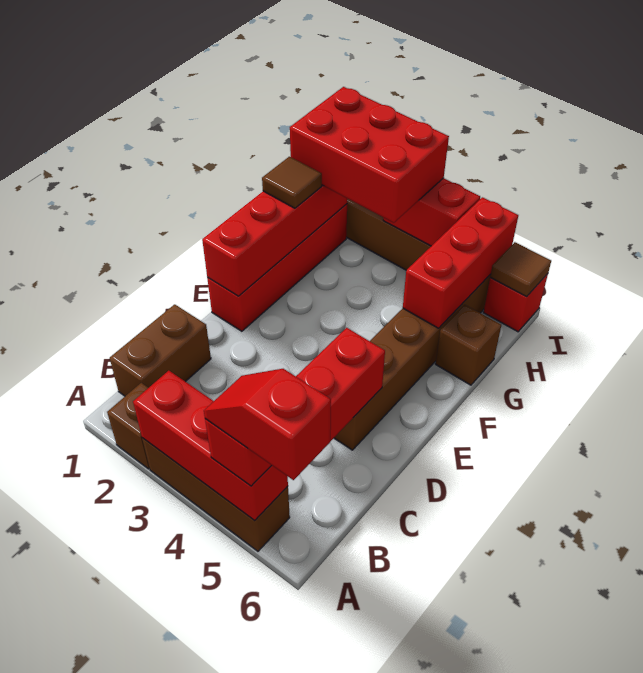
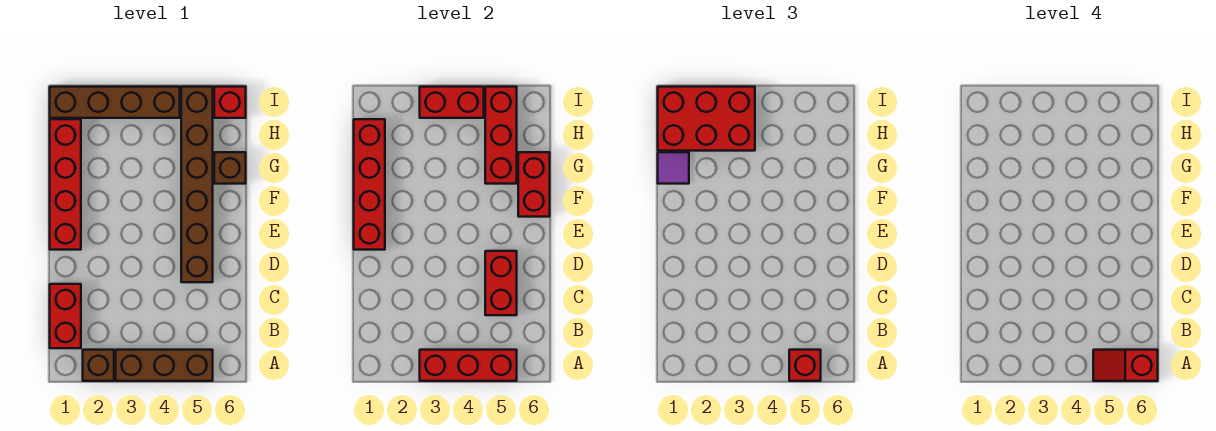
brown 1x2 brick [110,304,211,396] -> red 1x2 brick [50,284,81,348]
none -> red 1x2 brick [518,152,550,217]
brown 1x1 tile [262,157,322,208] -> purple 1x1 tile [658,152,689,184]
brown 1x1 tile [490,242,551,297] -> none

